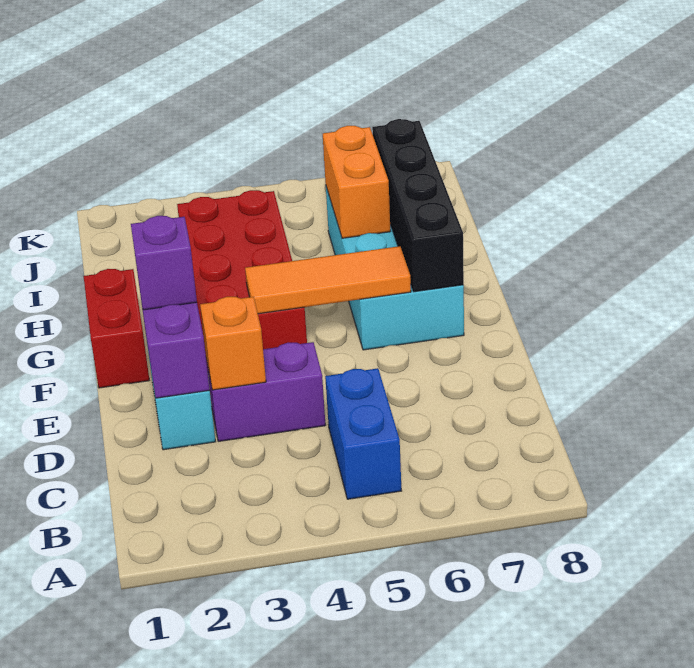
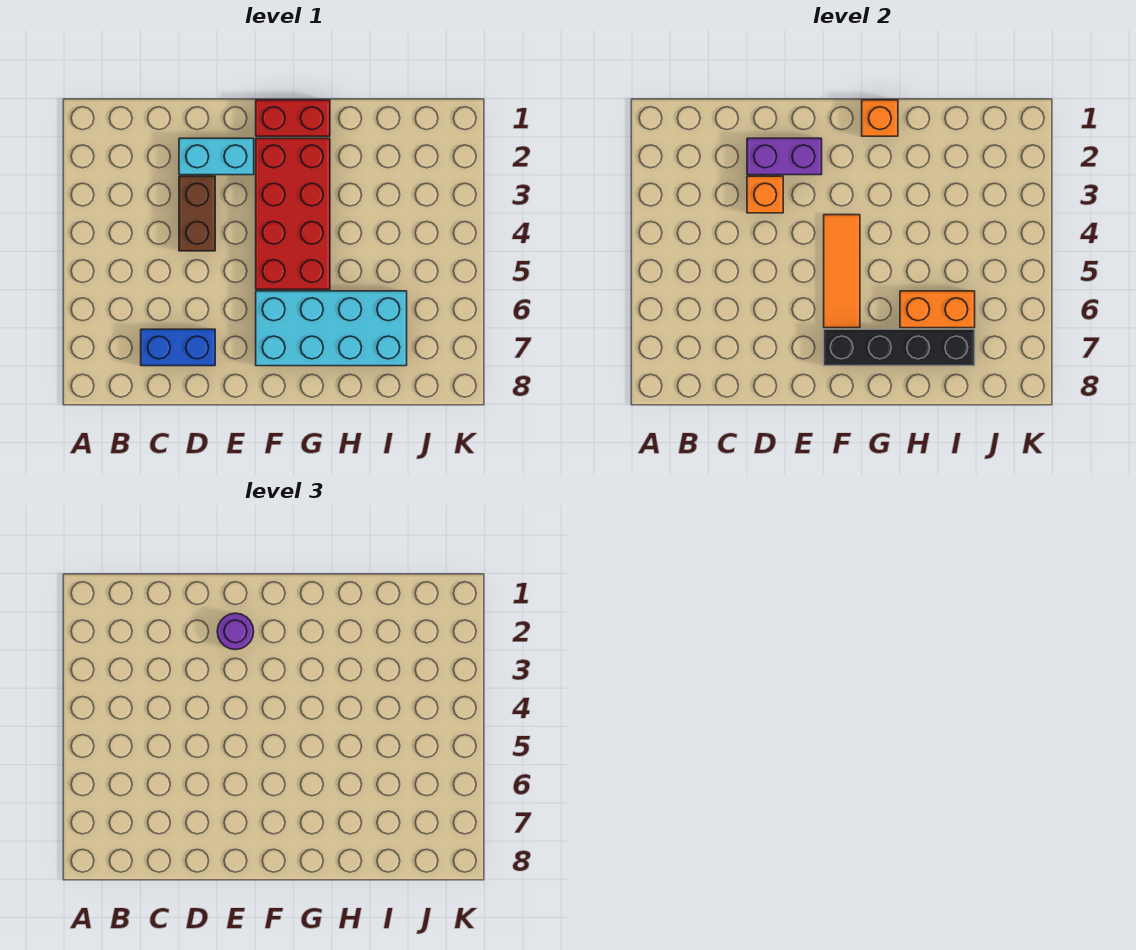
blue 1x2 brick [325,368,402,499] -> blue 1x2 brick moved to [141,329,215,366]
purple 1x2 brick [207,342,326,441] -> brown 1x2 brick [179,176,215,251]
purple 1x1 brick [131,216,197,310] -> purple 1x1 round brick [217,613,254,650]
red 2x4 brick [177,190,307,371] -> red 2x4 brick turned to [256,138,330,289]
none -> orange 1x1 brick [862,100,898,136]

